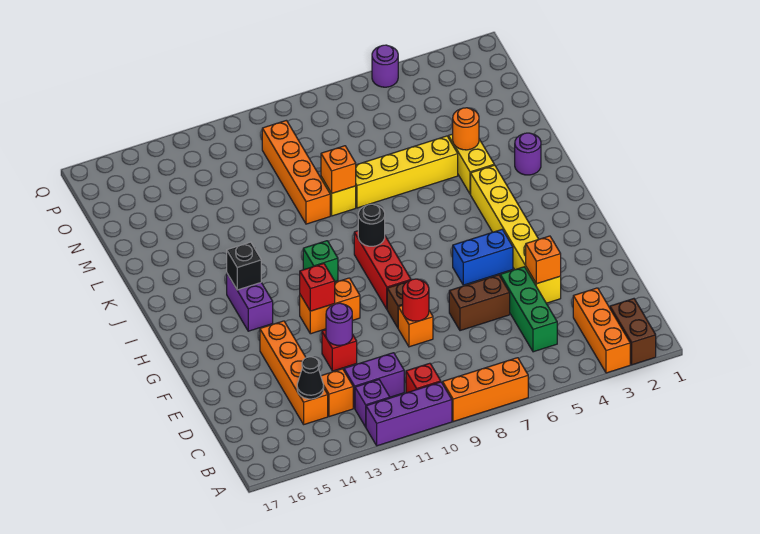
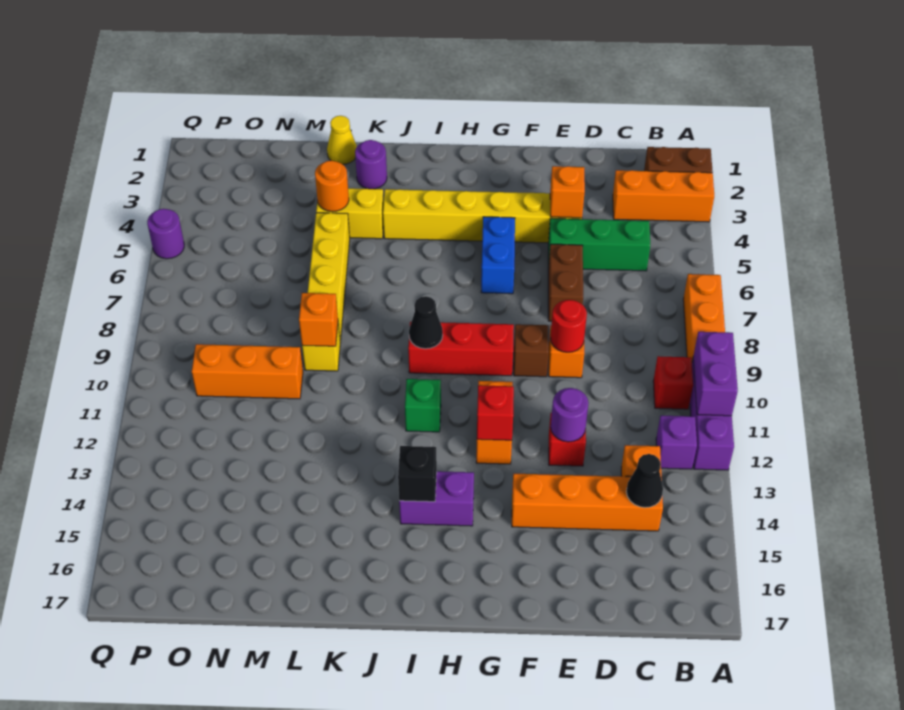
purple 1x2 brick [344,353,404,408] -> purple 1x2 brick moved to [693,332,738,416]
black 1x1 round brick [358,204,385,246] -> black 1x1 cone [409,296,443,349]
none -> yellow 1x1 cone [327,116,357,164]
orange 1x4 brick [262,120,330,224] -> orange 1x3 brick [192,344,303,399]

